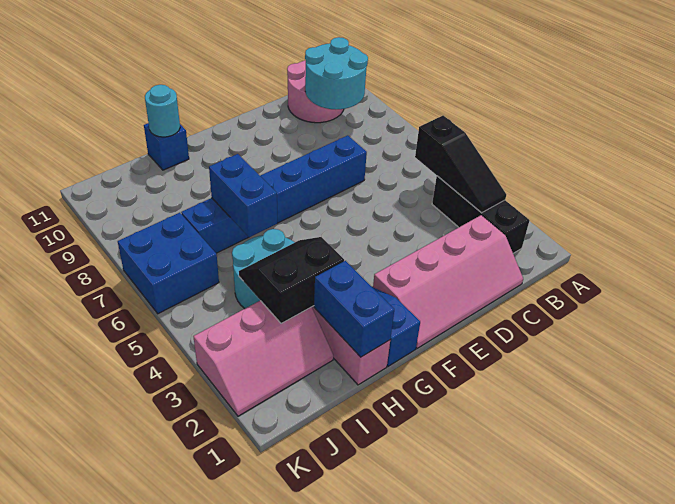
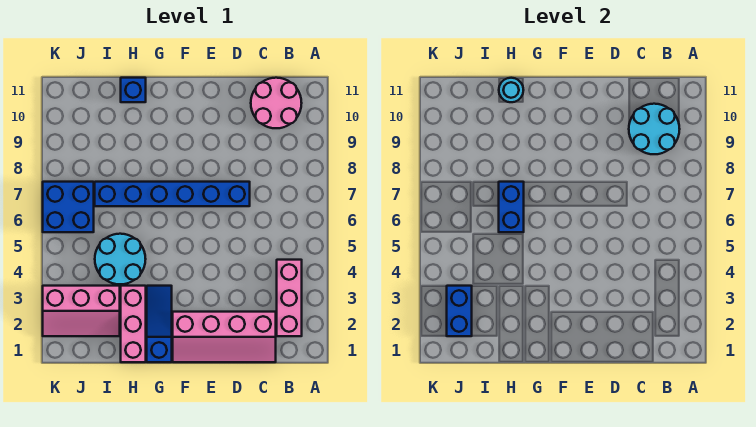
black 1x3 brick [432,176,530,253] -> pink 1x3 brick [277,260,302,336]
black 1x3 slope [415,116,506,213] -> none
blue 1x2 brick [314,261,394,357] -> blue 1x2 brick moved to [447,286,472,336]
black 2x2 slope [239,237,344,324] -> none

